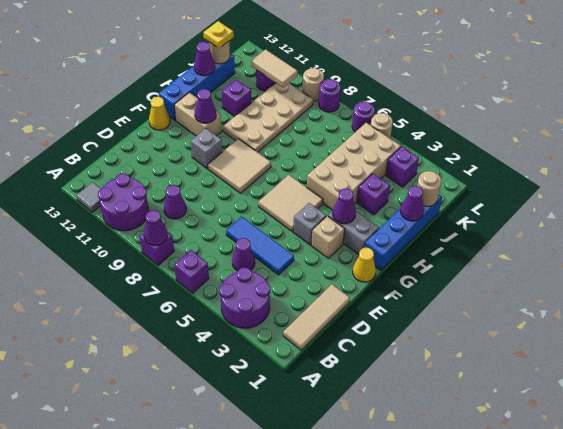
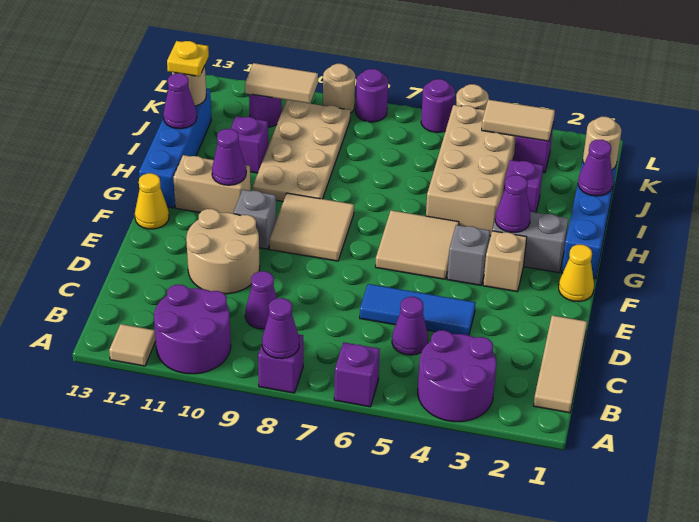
grey 1x1 tile [76,182,101,212] -> tan 1x1 tile [109,324,156,366]
none -> tan 2x2 round brick [186,209,260,294]
none -> tan 1x2 tile [482,100,555,141]

